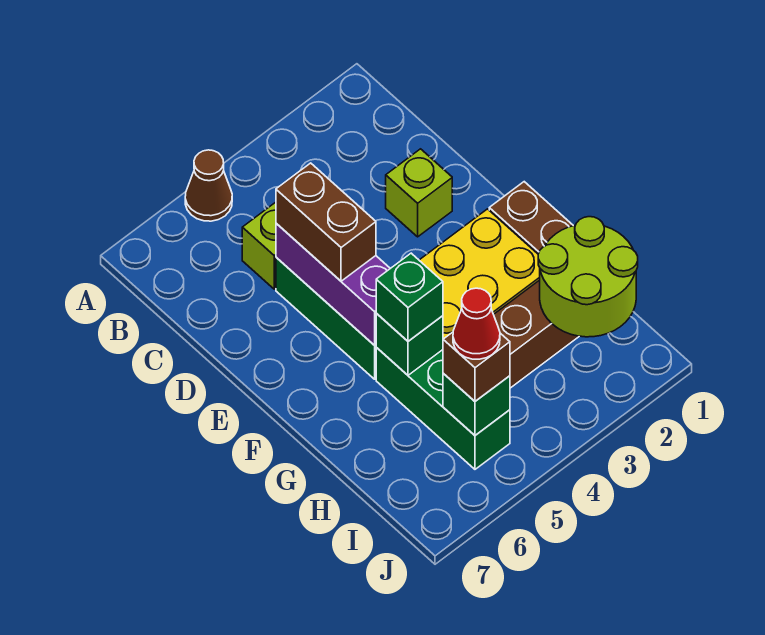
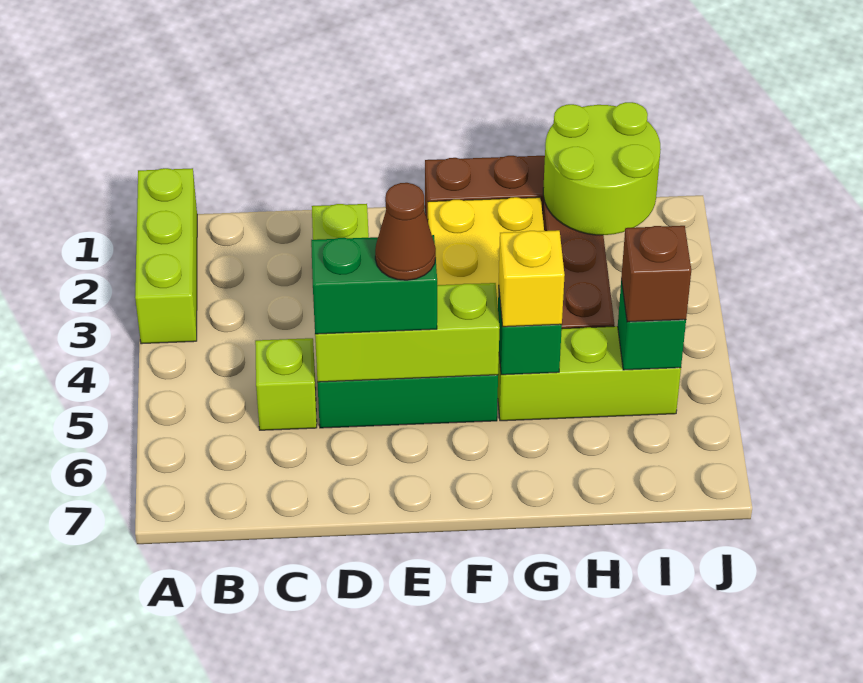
none -> lime 1x3 brick [135,168,197,344]
brown 1x1 cone [185,150,232,221] -> brown 1x1 cone moved to [375,183,436,280]
purple 1x3 brick [276,223,390,345] -> lime 1x3 brick [315,283,500,382]
brown 1x2 brick [276,163,376,281] -> green 1x2 brick [311,235,437,334]
green 1x3 brick [376,348,510,469] -> lime 1x3 brick [498,326,681,421]
green 1x1 brick [376,253,443,341] -> yellow 1x1 brick [499,230,565,327]
red 1x1 cone [453,288,500,359] -> none

